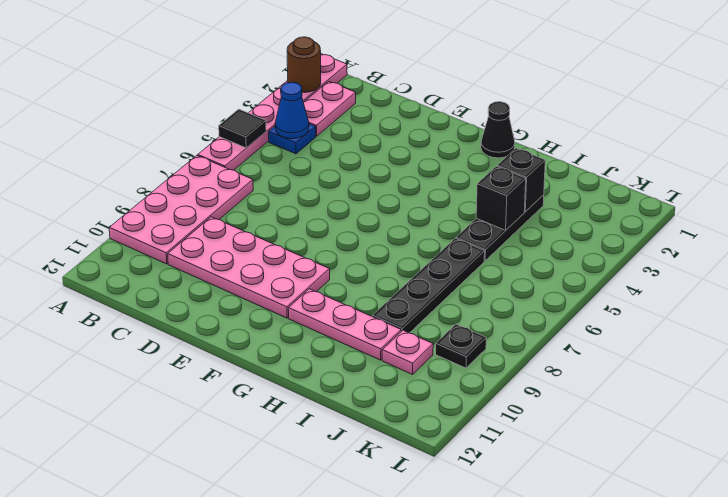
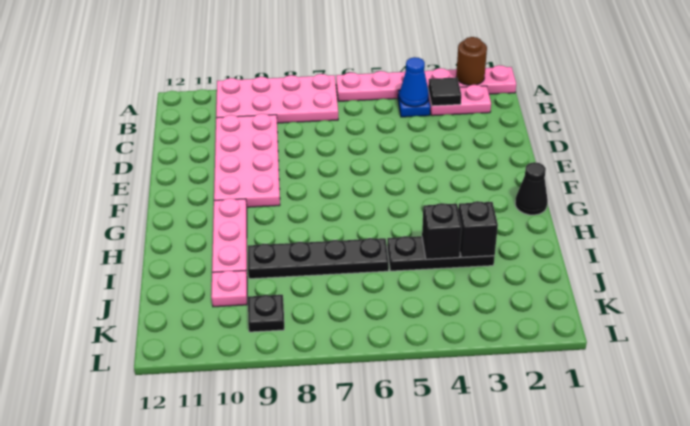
black 1x1 tile [219,109,266,148] -> black 1x1 tile moved to [428,78,461,106]

